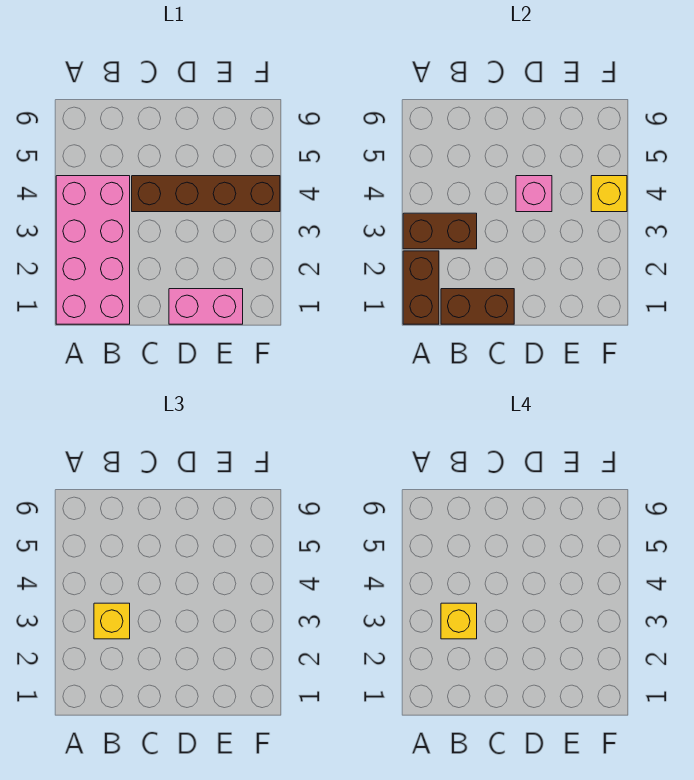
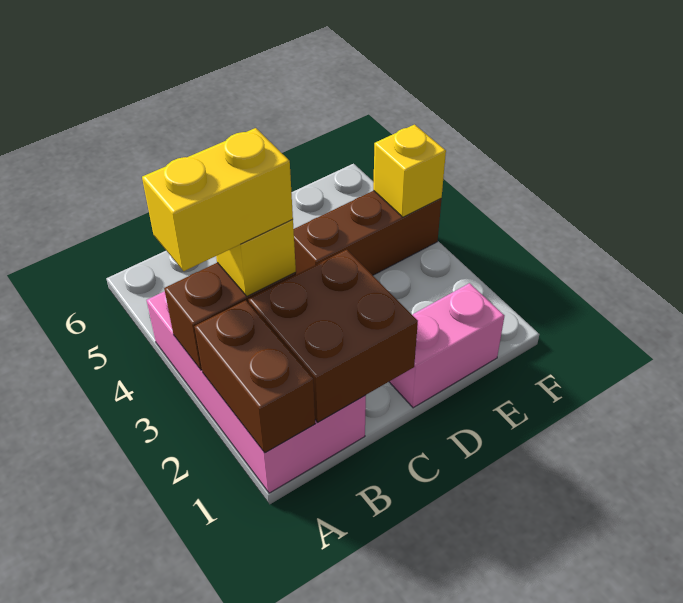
brown 1x2 brick [441,289,514,324] -> brown 2x2 brick [248,250,418,422]
yellow 1x1 brick [441,603,477,639] -> yellow 1x2 brick [142,128,293,271]
brown 1x4 brick [132,176,280,212] -> brown 1x3 brick [294,191,441,275]
pink 1x1 brick [516,176,552,212] -> none

